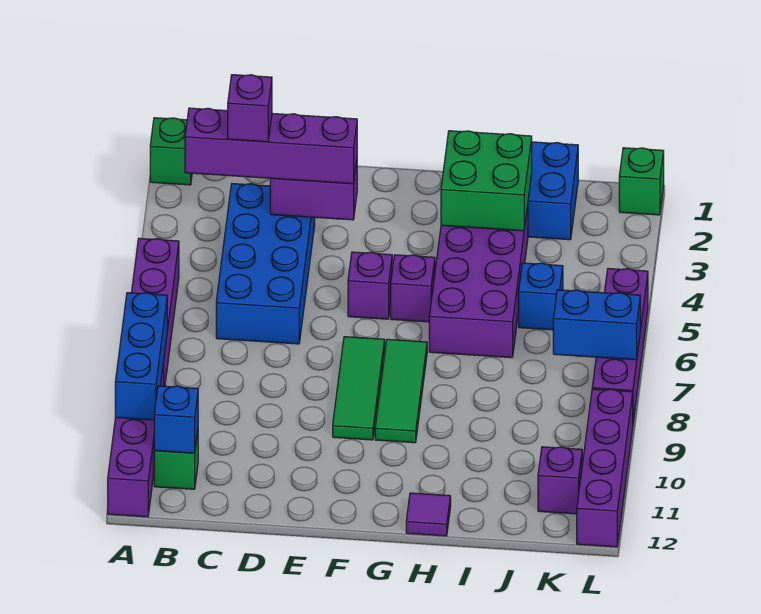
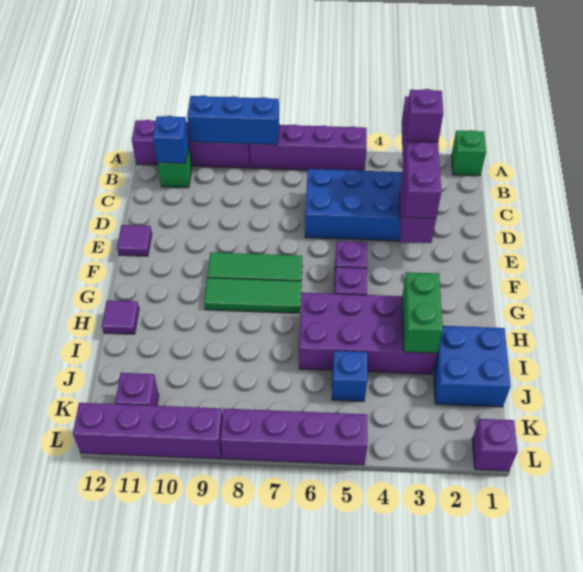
none -> purple 1x1 tile [117,225,152,256]
green 2x2 brick [441,131,532,231] -> green 1x2 brick [402,272,443,353]
blue 1x2 brick [553,290,640,360] -> none
green 1x1 brick [619,148,664,215] -> purple 1x1 brick [472,419,517,471]

